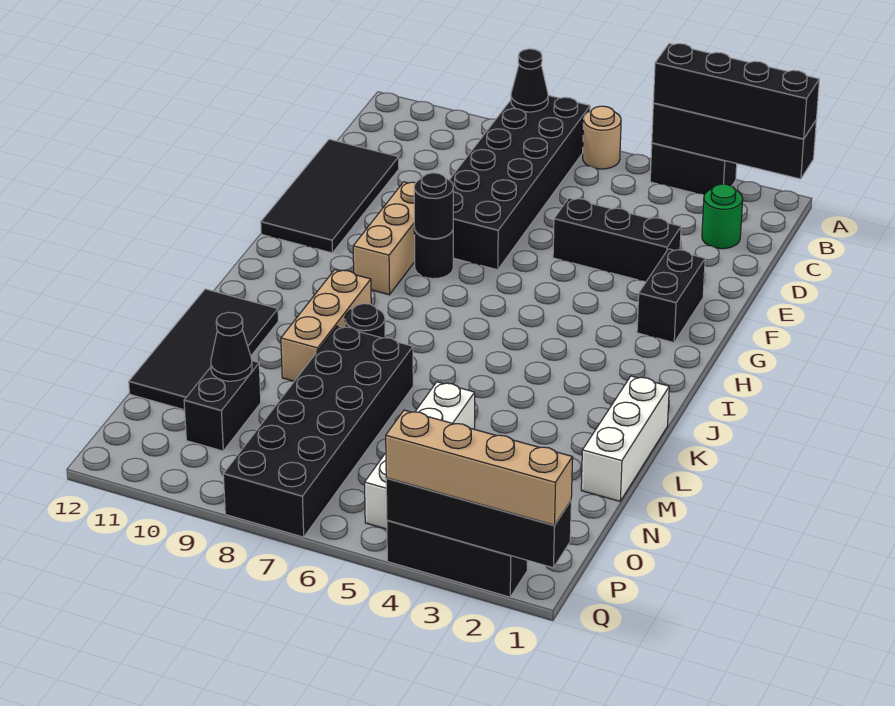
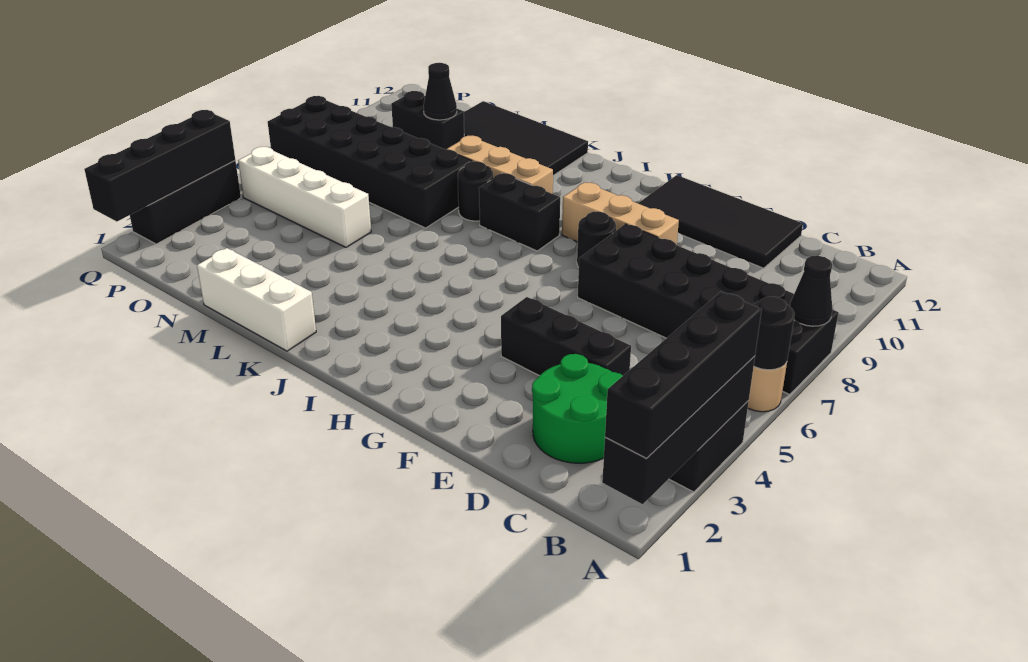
green 1x1 round brick [702,184,743,249] -> green 2x2 round brick [532,354,623,463]
black 1x3 brick [553,198,681,281] -> black 1x3 brick turned to [501,297,631,376]
black 1x2 brick [637,249,705,342] -> black 1x2 brick moved to [479,173,560,251]
black 1x1 round brick [414,173,453,239] -> black 1x1 round brick moved to [753,297,795,370]
tan 1x4 brick [386,410,573,525] -> none

